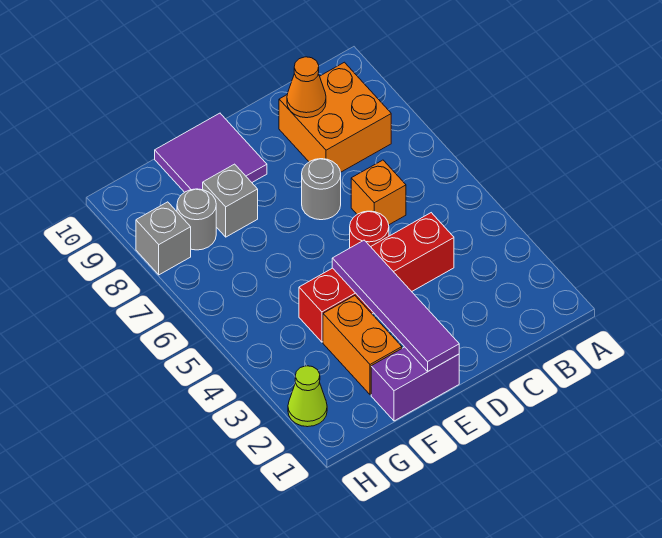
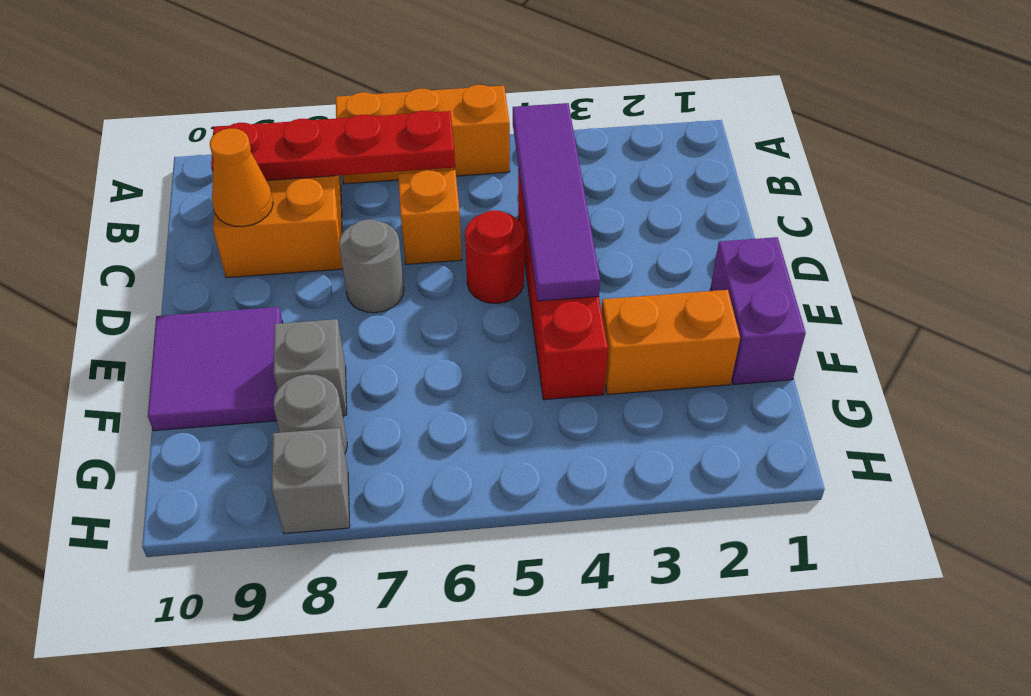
none -> orange 1x3 brick [336,85,510,184]
none -> red 1x4 plate [211,111,455,181]
purple 1x4 tile [332,240,459,371] -> purple 1x4 tile turned to [513,103,600,301]
lime 1x1 cone [288,366,327,427] -> none

